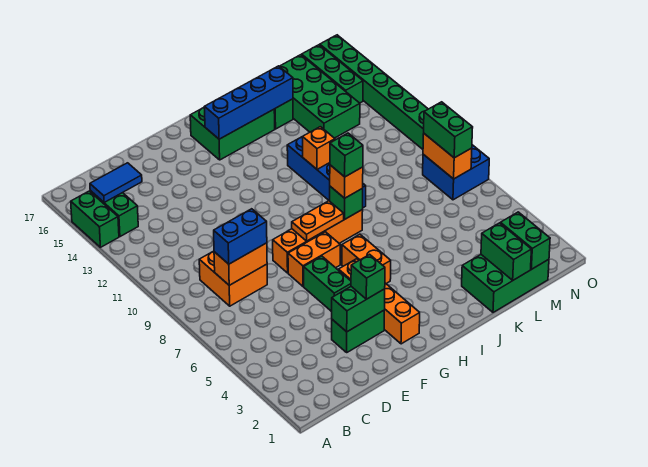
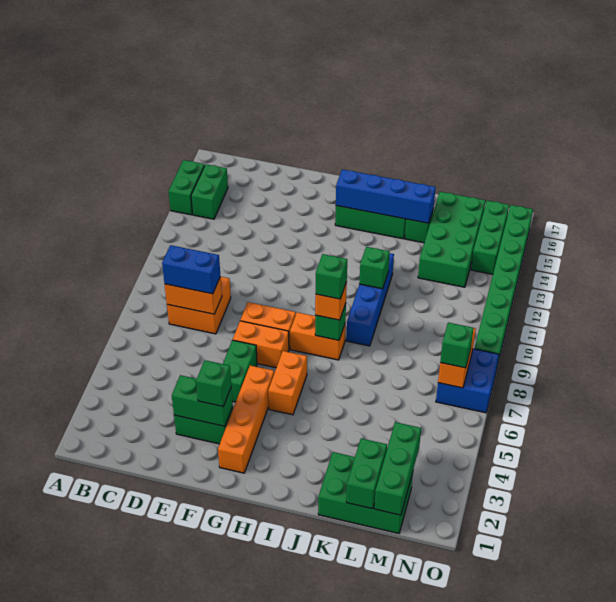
blue 1x2 tile [90,163,142,202] -> none
orange 1x2 plate [292,201,344,241] -> none
orange 1x1 brick [303,127,335,169] -> green 1x1 brick [359,247,390,289]
green 1x2 brick [500,212,550,269] -> green 1x3 brick [374,422,421,515]
green 1x2 brick [424,102,473,158] -> green 1x1 brick [440,323,474,368]

